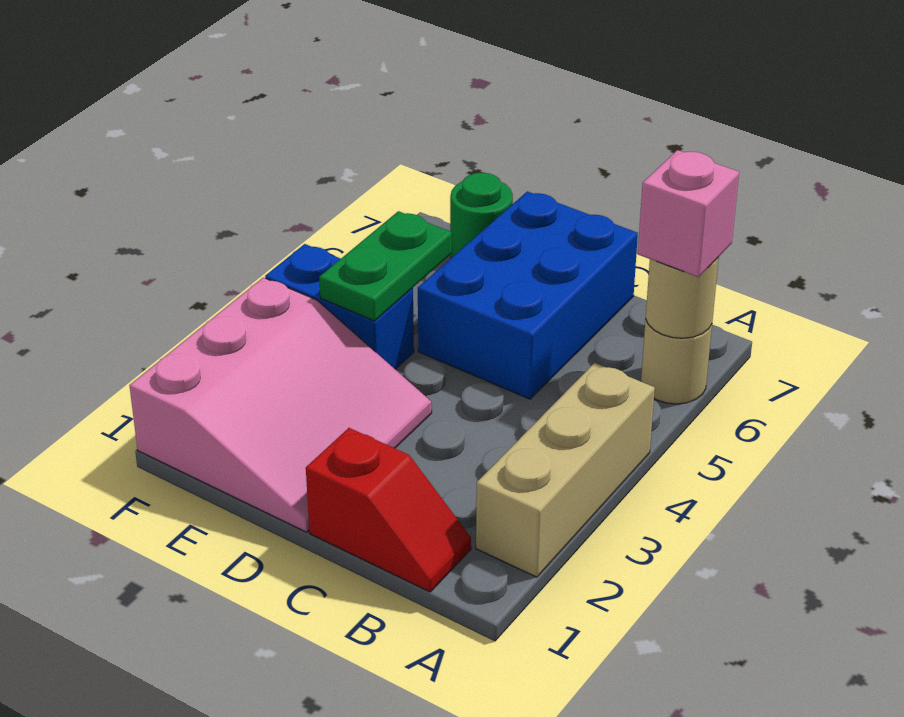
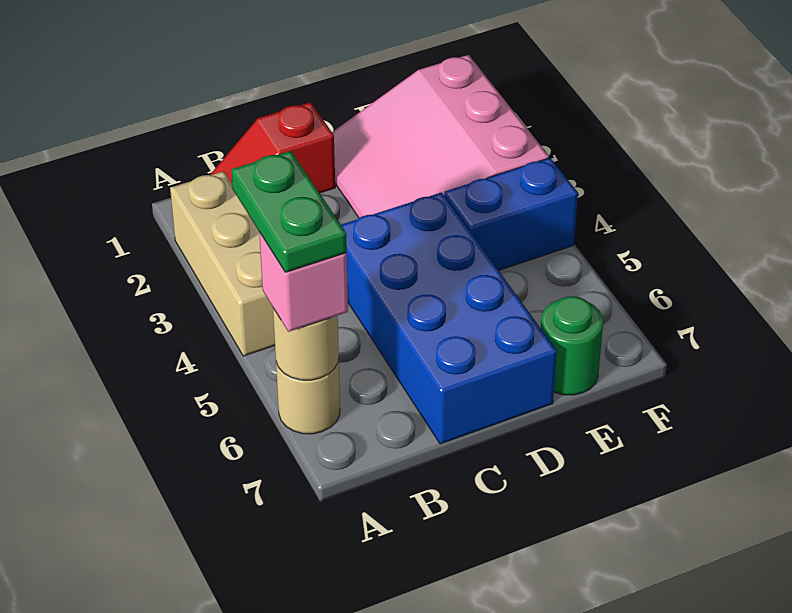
blue 2x3 brick [418,191,638,399] -> blue 2x4 brick [341,193,557,444]
green 1x2 plate [319,211,452,321] -> green 1x2 plate moved to [231,151,347,272]

